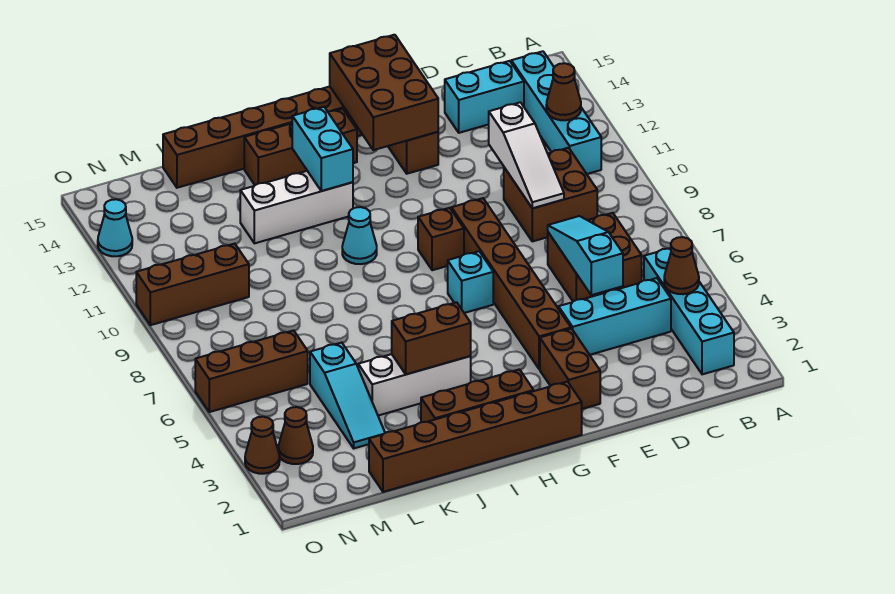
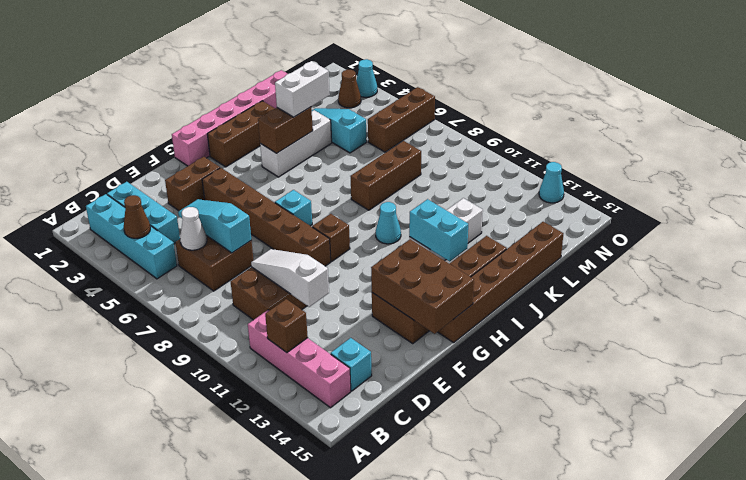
cyan 1x4 brick [511,51,601,174] -> pink 1x4 brick [248,310,351,408]
brown 1x1 cone [546,63,581,120] -> brown 1x1 brick [265,299,308,352]
cyan 1x3 brick [559,278,671,355] -> cyan 1x3 brick turned to [107,182,180,244]
none -> white 1x1 cone [180,207,207,250]
cyan 1x2 brick [445,61,524,133] -> cyan 1x1 brick [331,338,372,391]
cyan 1x3 slope [548,216,623,295] -> cyan 1x3 slope turned to [178,199,251,253]
brown 1x2 brick [540,329,600,409] -> brown 1x2 brick turned to [165,157,220,211]
brown 1x6 brick [369,382,582,492] -> pink 1x6 brick [172,70,287,166]
none -> white 1x2 brick [275,61,330,117]
brown 1x3 brick [136,244,249,325] -> brown 1x3 brick moved to [350,141,421,210]
brown 1x1 cone [245,417,280,474] -> cyan 1x1 cone [356,59,377,97]

